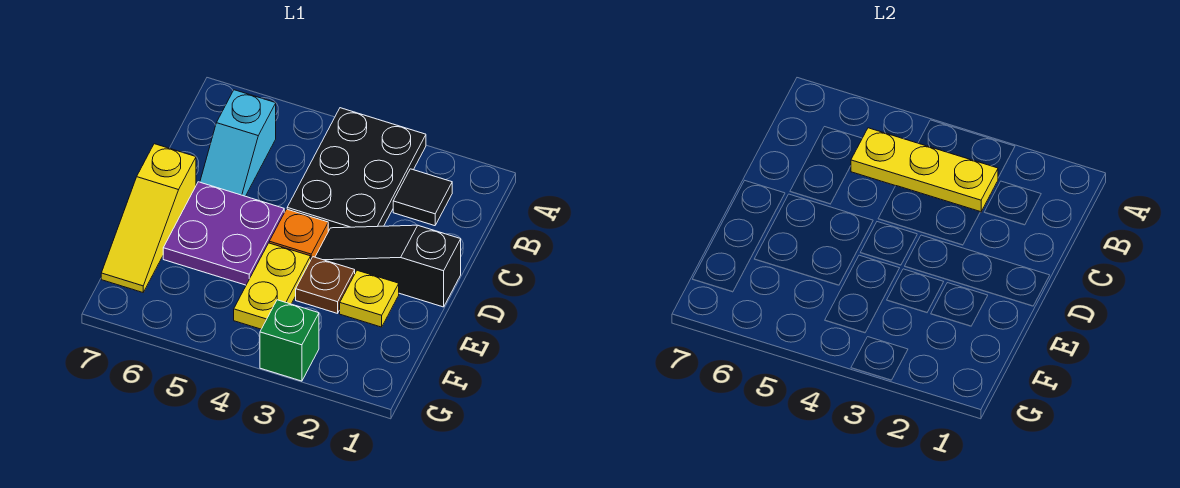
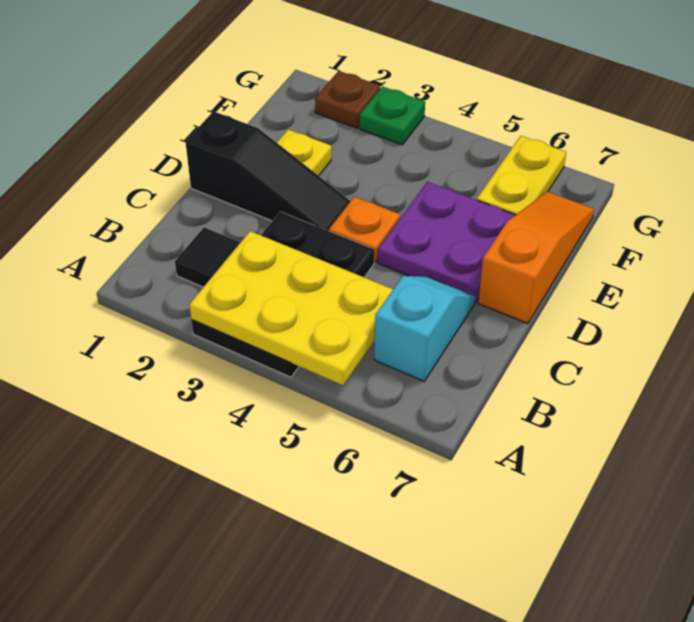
yellow 1x3 plate [851,128,998,212] -> yellow 2x3 plate [189,231,393,385]
yellow 1x3 slope [101,144,196,292] -> orange 1x3 slope [478,192,594,324]
brown 1x1 plate [296,257,355,313] -> brown 1x1 plate moved to [315,71,380,128]
yellow 1x2 plate [234,243,311,329] -> yellow 1x2 plate moved to [477,136,566,215]
green 1x1 brick [260,300,319,381] -> green 1x1 plate [360,86,425,145]

